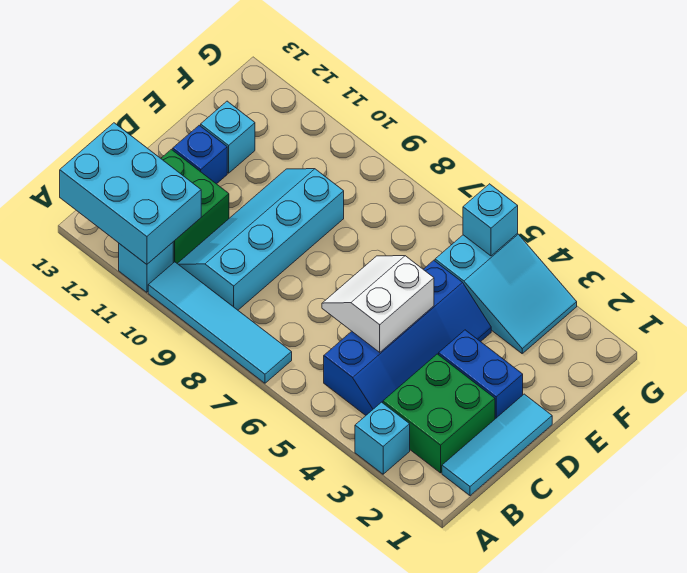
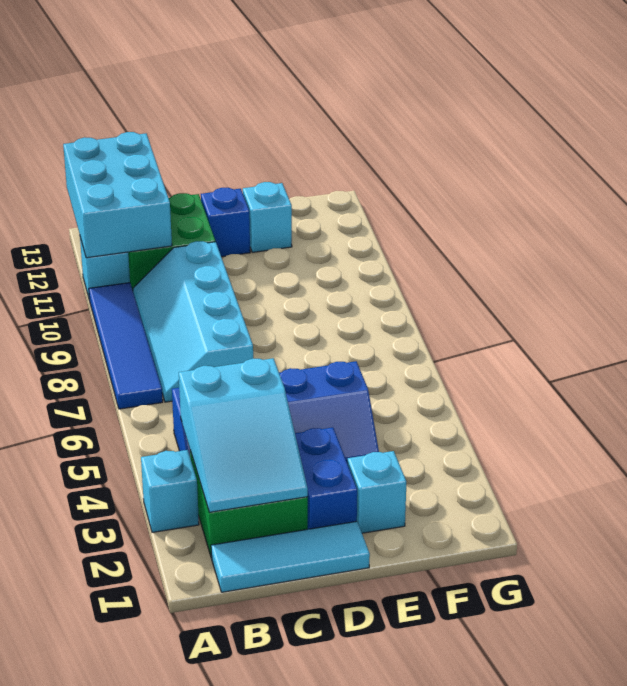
cyan 1x4 tile [148,262,292,383] -> blue 1x4 tile [89,283,163,409]
cyan 2x4 slope [177,169,344,310] -> cyan 2x4 slope turned to [133,241,253,402]
white 2x2 slope [322,256,434,352] -> none
cyan 2x3 slope [435,233,577,353] -> cyan 2x3 slope moved to [179,358,308,512]
cyan 1x1 brick [463,184,518,256] -> cyan 1x1 brick moved to [348,451,406,533]

